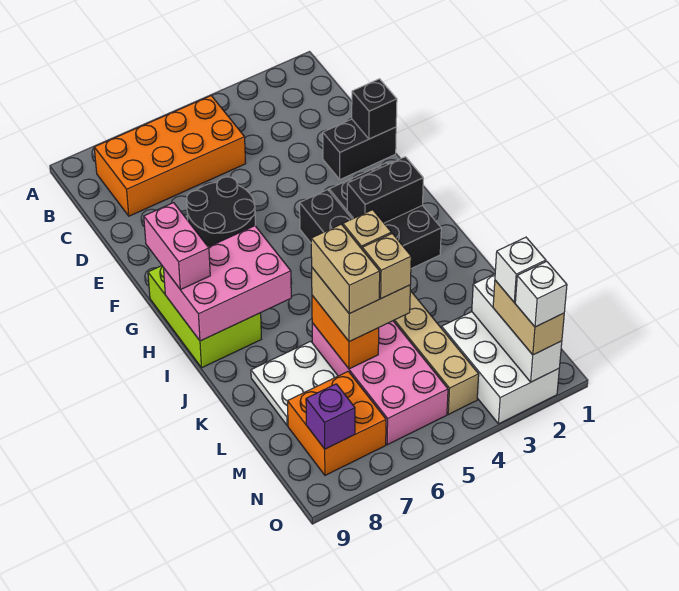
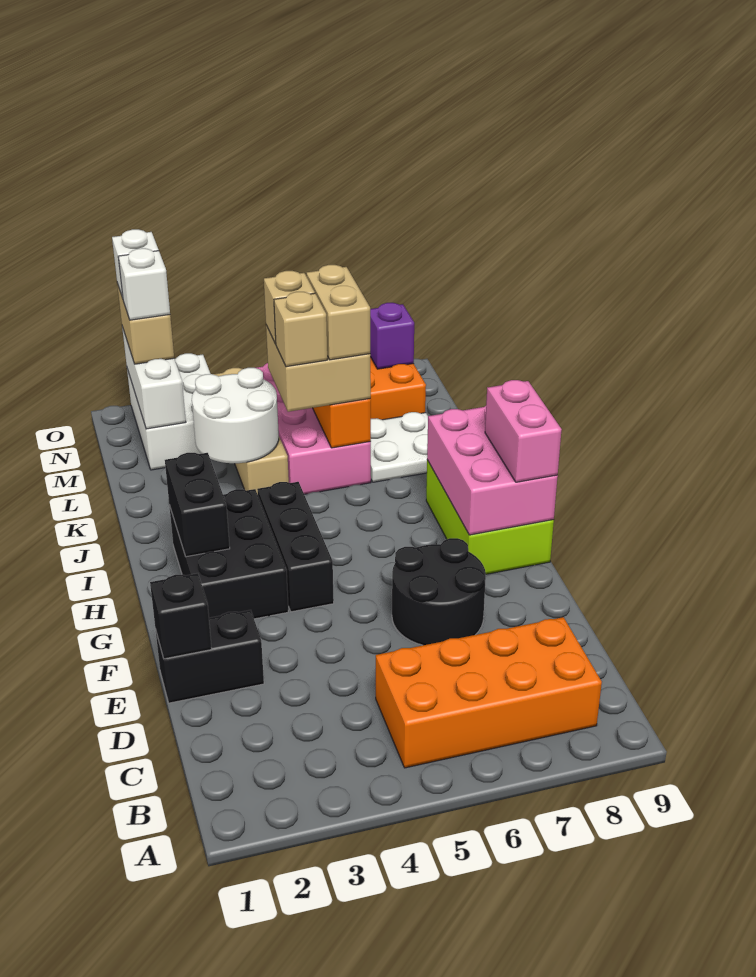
black 1x2 brick [347,157,423,223] -> black 1x2 brick turned to [165,453,230,557]
pink 2x3 brick [164,226,291,341] -> pink 2x3 brick turned to [427,406,558,535]
none -> white 2x2 round brick [192,368,279,463]

